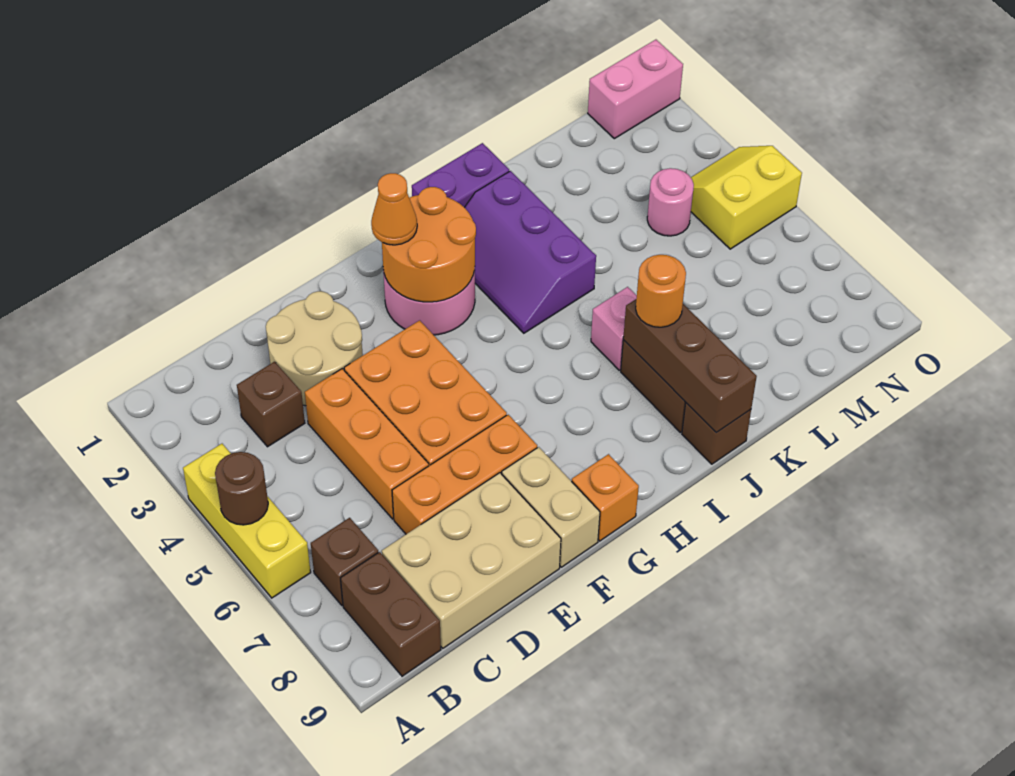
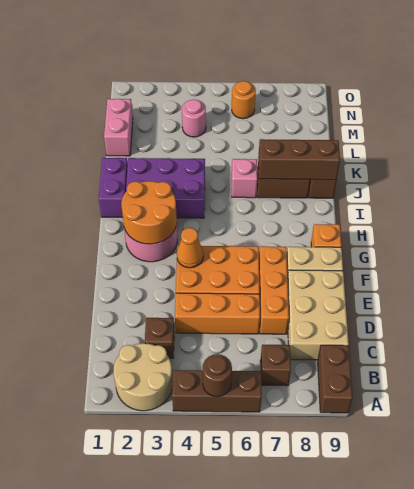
yellow 1x3 brick [183,444,311,598] -> brown 1x3 brick [172,370,262,412]
brown 1x2 brick [341,552,441,676] -> brown 1x2 brick turned to [318,345,353,413]
tan 2x2 round brick [266,291,363,406] -> tan 2x2 round brick moved to [114,343,173,411]
orange 1x1 cone [371,173,417,245] -> orange 1x1 cone moved to [177,228,203,268]
purple 2x3 slope [464,171,596,333] -> purple 2x3 brick [126,158,205,218]
orange 1x1 round brick [636,255,686,327] -> orange 1x1 round brick moved to [232,81,256,119]
pink 1x2 brick [588,40,683,139] -> pink 1x2 brick moved to [104,99,133,156]
yellow 2x2 slope [691,146,802,249] -> none

